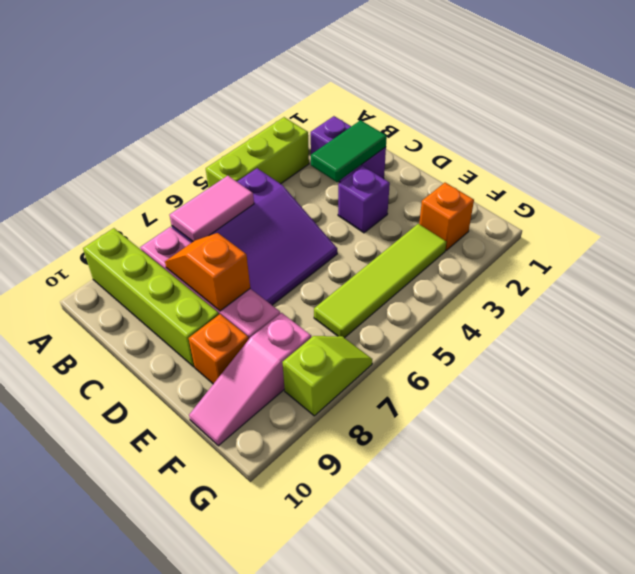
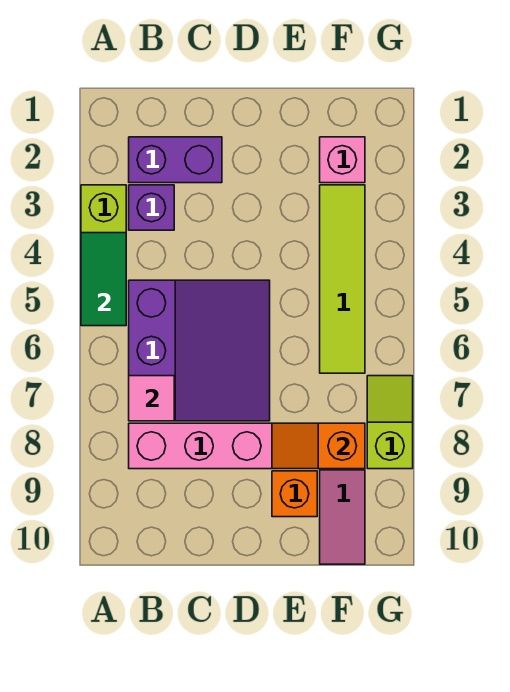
lime 1x4 brick [83,228,219,367] -> none
pink 1x2 tile [170,176,254,242] -> pink 1x1 tile [129,376,174,421]
green 1x2 tile [311,120,387,182] -> green 1x2 tile moved to [81,233,126,326]
orange 1x2 slope [165,233,250,311] -> orange 1x2 slope moved to [272,423,365,469]
purple 1x1 brick [338,166,390,233] -> purple 1x1 brick moved to [129,185,174,230]
orange 1x1 brick [419,183,474,250] -> pink 1x1 brick [320,137,365,183]

